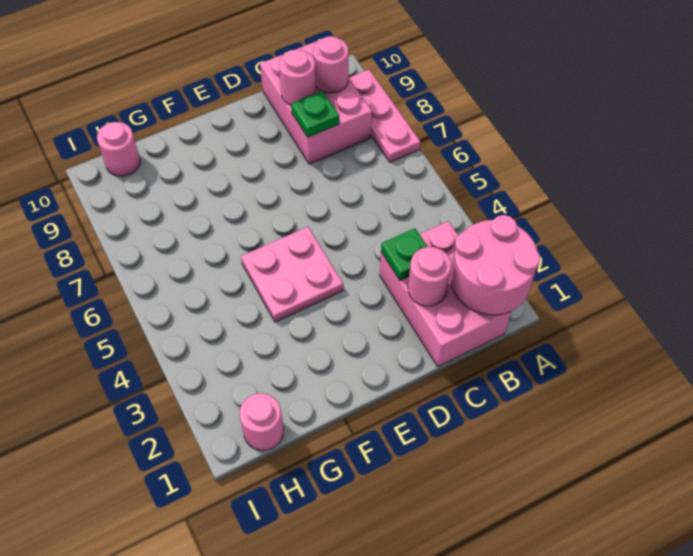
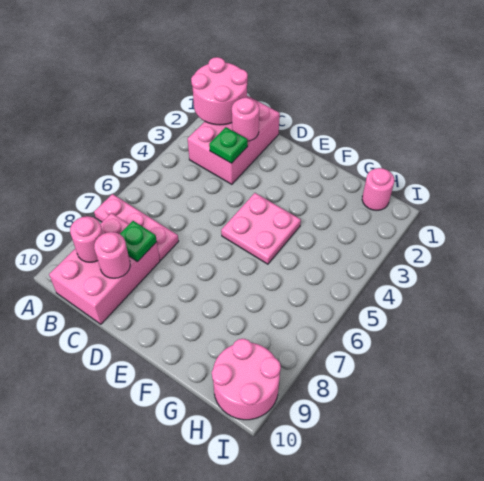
pink 1x3 plate [349,70,420,162] -> pink 1x3 plate turned to [94,194,179,260]
pink 1x1 round brick [97,122,140,176] -> pink 2x2 round brick [212,339,281,420]

